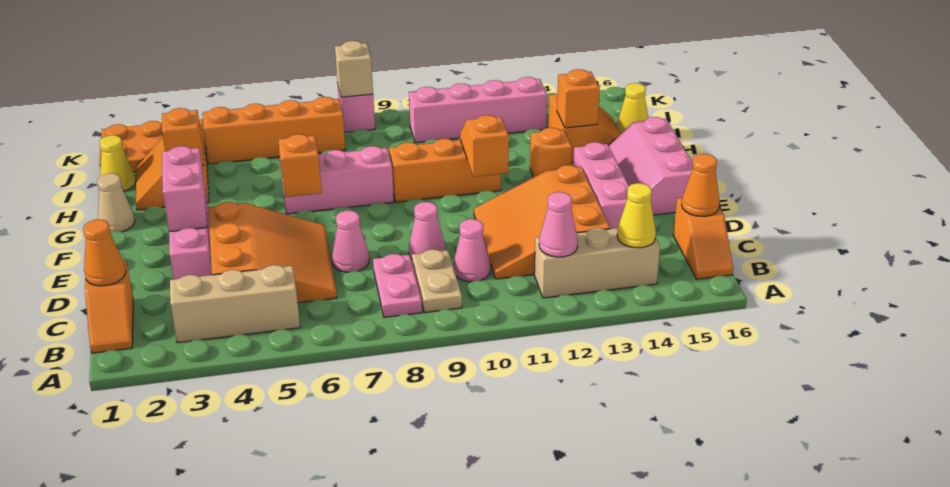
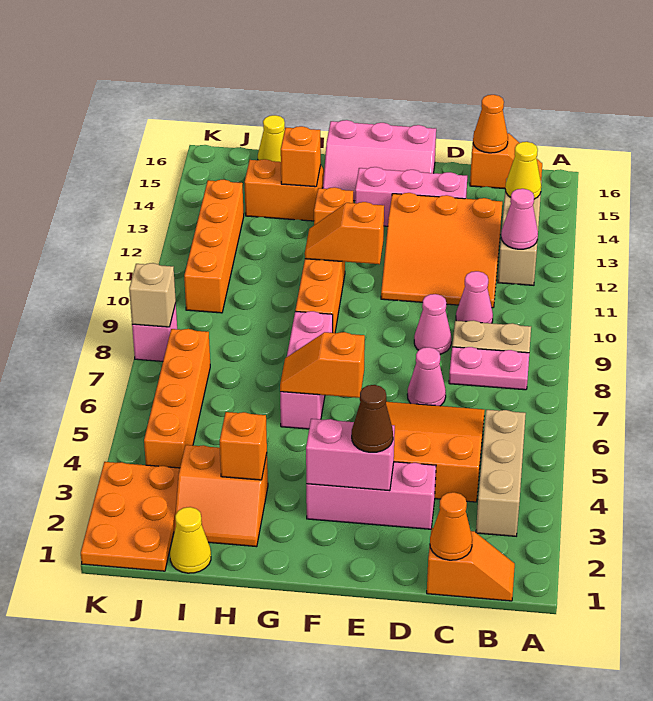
none -> brown 1x1 cone [352,385,393,452]
tan 1x1 cone [97,173,135,233] -> none
pink 1x4 brick [409,77,547,143] -> orange 1x4 brick [184,180,244,313]

